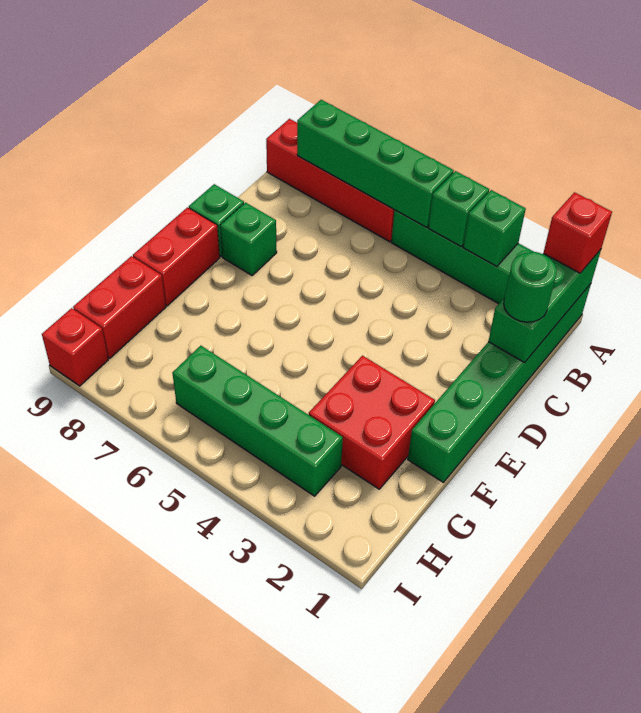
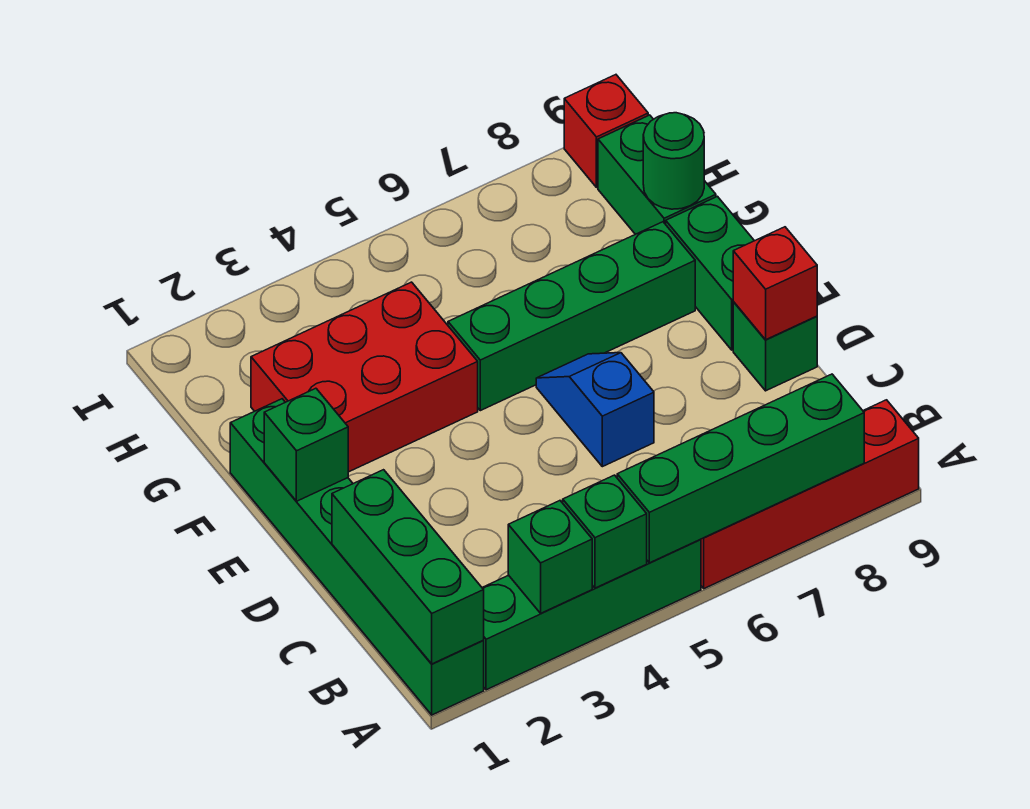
red 1x1 brick [543,192,612,273] -> red 1x1 brick moved to [733,227,817,340]
green 1x1 round brick [504,252,557,322] -> green 1x1 round brick moved to [643,113,704,209]
none -> blue 1x2 slope [536,353,654,467]
green 1x1 brick [220,203,277,275] -> green 1x1 brick moved to [264,388,348,501]
red 1x2 brick [133,207,220,306] -> green 1x2 brick [666,196,754,350]
red 2x2 brick [309,356,435,489] -> red 2x3 brick [251,282,478,472]
red 1x2 brick [73,256,166,358] -> green 1x2 brick [598,115,716,234]
green 1x4 brick [172,346,343,496] -> green 1x4 brick moved to [448,222,695,411]

